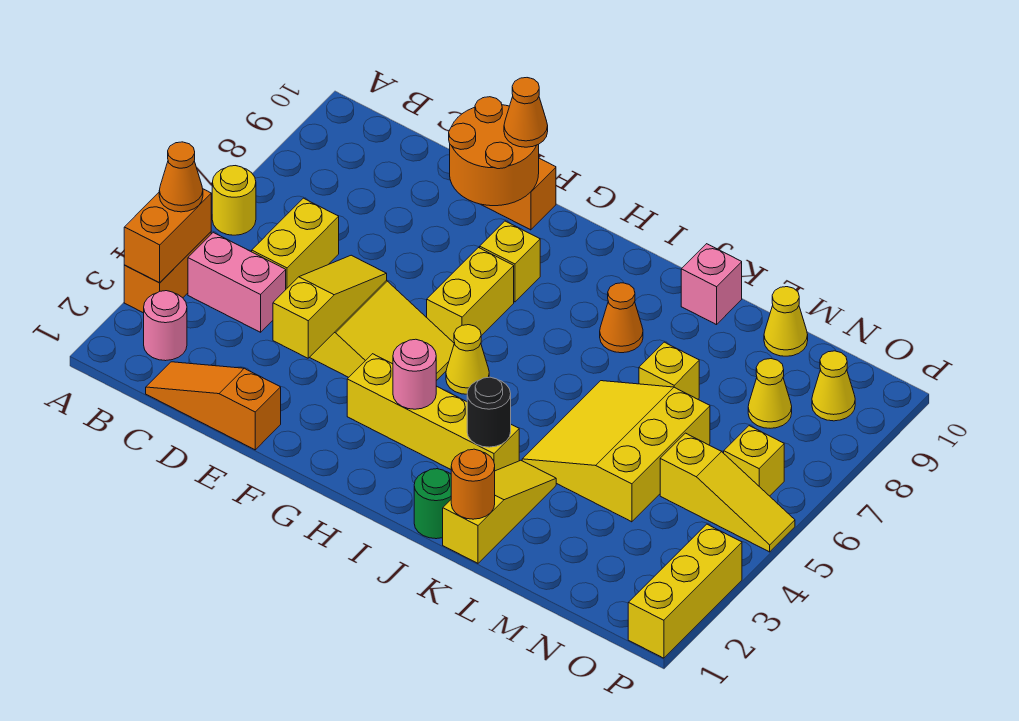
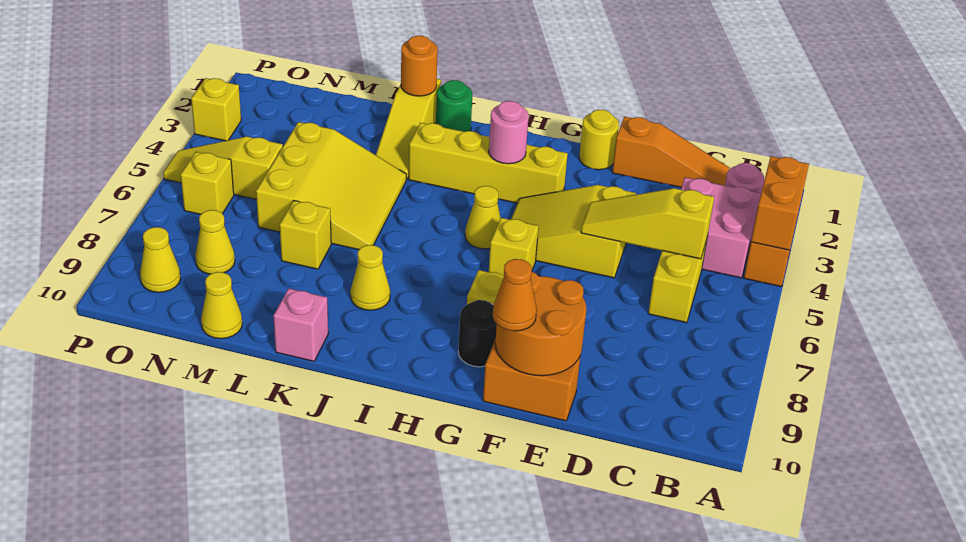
orange 1x1 cone [159,142,203,212] -> none
yellow 1x1 round brick [212,166,256,235] -> yellow 1x1 round brick moved to [579,110,619,170]
pink 1x2 brick [188,232,286,332] -> pink 2x2 brick [681,177,761,278]
yellow 1x3 slope [273,255,387,358] -> yellow 1x3 slope turned to [581,188,714,259]
yellow 1x2 brick [427,248,514,343] -> yellow 1x1 brick [489,218,539,275]
black 1x1 round brick [467,377,511,447] -> black 1x1 round brick moved to [458,300,497,367]
orange 1x1 cone [600,283,643,353] -> yellow 1x1 cone [350,245,390,310]
yellow 1x3 brick [628,524,742,658] -> yellow 1x1 brick [191,78,241,141]

